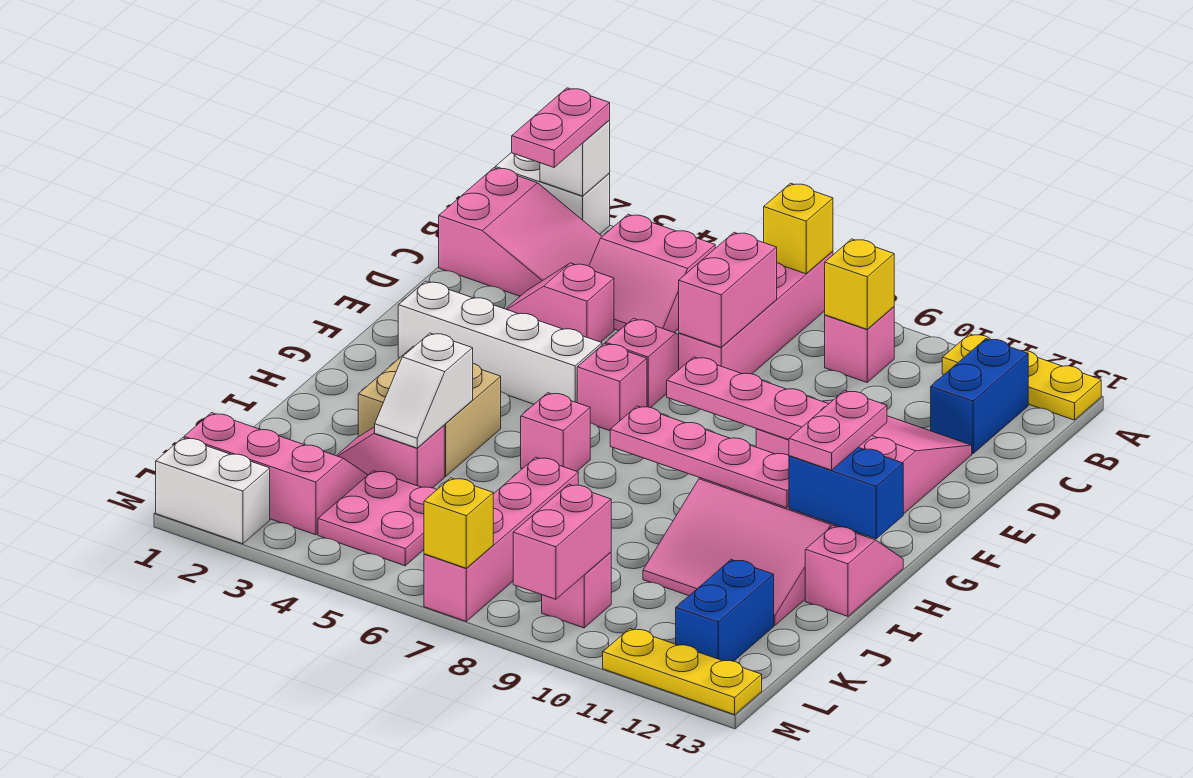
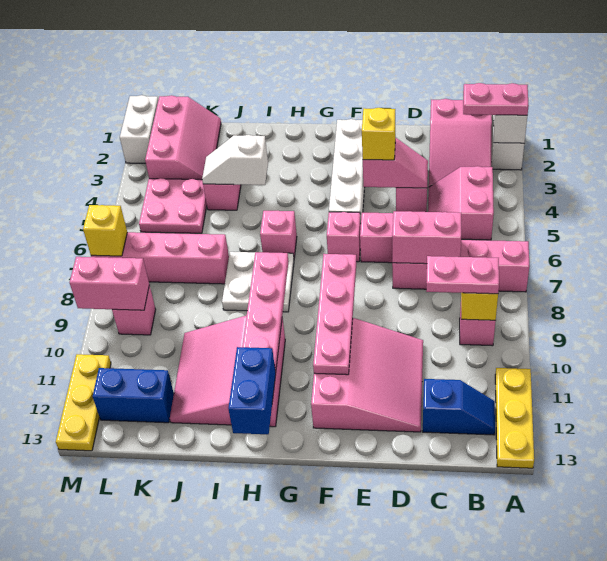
yellow 1x1 brick [764,183,833,274] -> yellow 1x1 brick moved to [362,108,395,160]
blue 1x2 brick [931,339,1028,454] -> blue 1x2 slope [423,379,495,435]
pink 1x2 plate [789,391,887,470] -> pink 1x2 plate moved to [426,256,499,294]
tan 2x2 brick [358,346,501,477] -> none
none -> white 2x2 plate [222,252,294,312]
pink 1x2 slope [805,525,903,616] -> pink 1x2 slope moved to [363,138,428,188]

